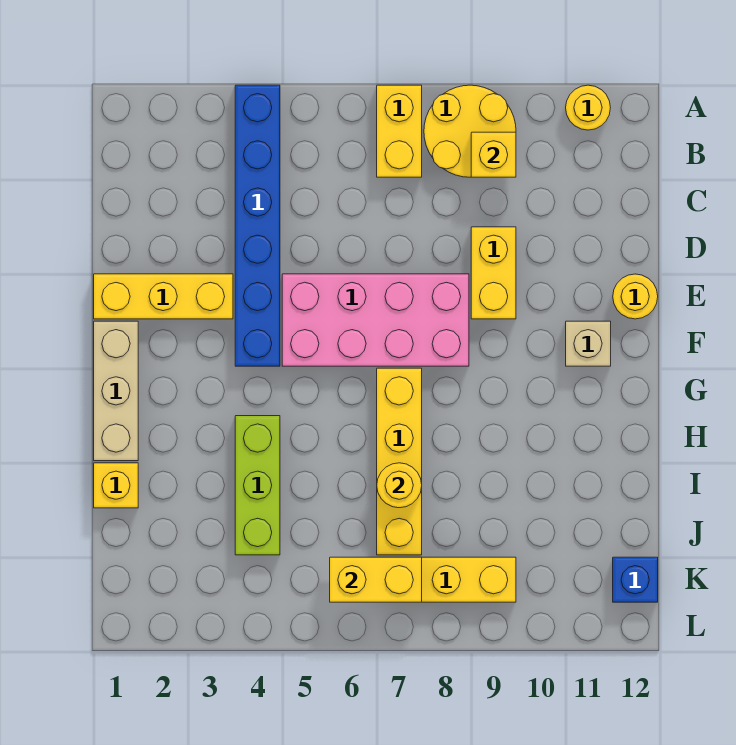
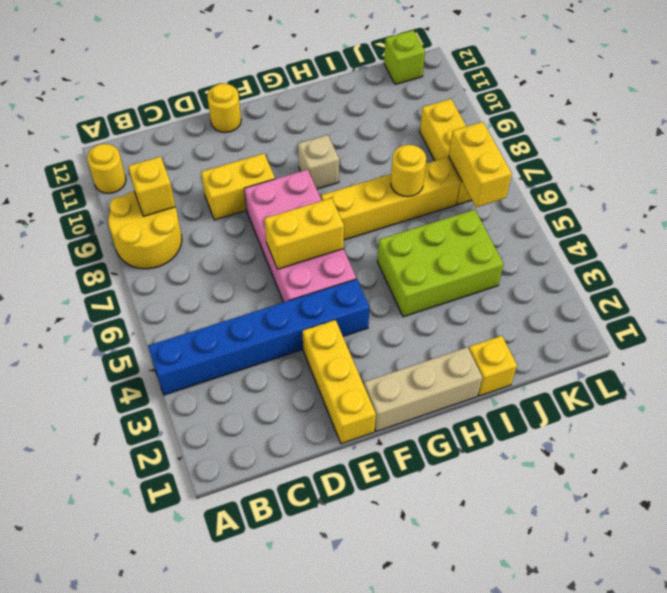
yellow 1x2 brick [377,85,422,177] -> yellow 1x2 brick moved to [264,198,344,269]
tan 1x1 brick [566,321,611,366] -> tan 1x1 brick moved to [298,135,339,189]
lime 1x3 brick [235,416,280,555] -> lime 2x3 brick [377,210,504,317]
blue 1x1 brick [613,557,658,602] -> lime 1x1 brick [384,30,425,85]

